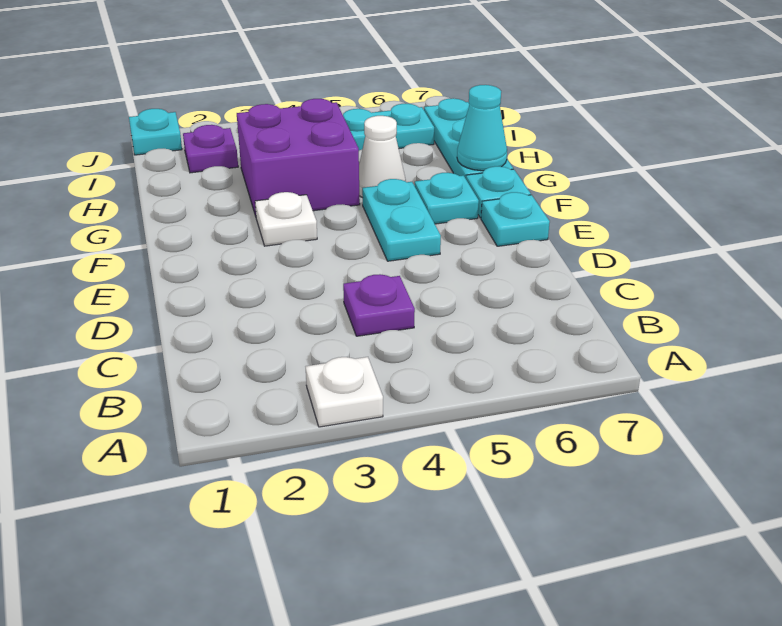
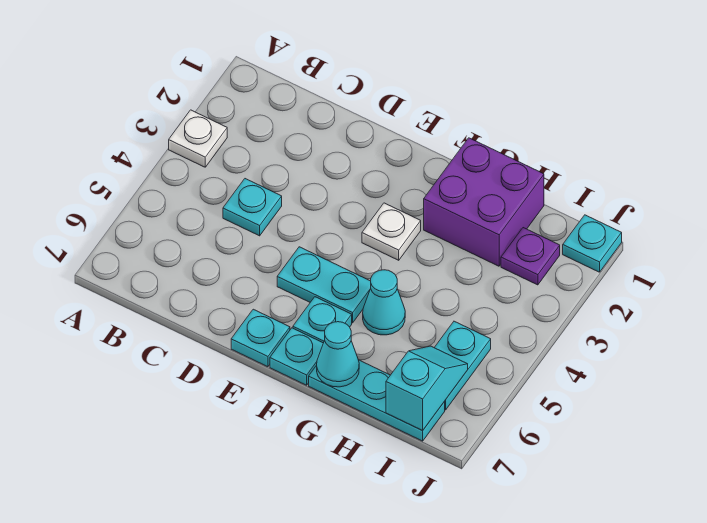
purple 1x1 plate [343,274,415,336] -> cyan 1x1 plate [223,179,282,236]
purple 2x2 brick [237,99,360,216] -> purple 2x2 brick moved to [424,138,544,266]
white 1x1 cone [359,116,406,198] -> cyan 1x1 cone [363,270,405,335]
none -> cyan 1x2 slope [386,346,468,431]

